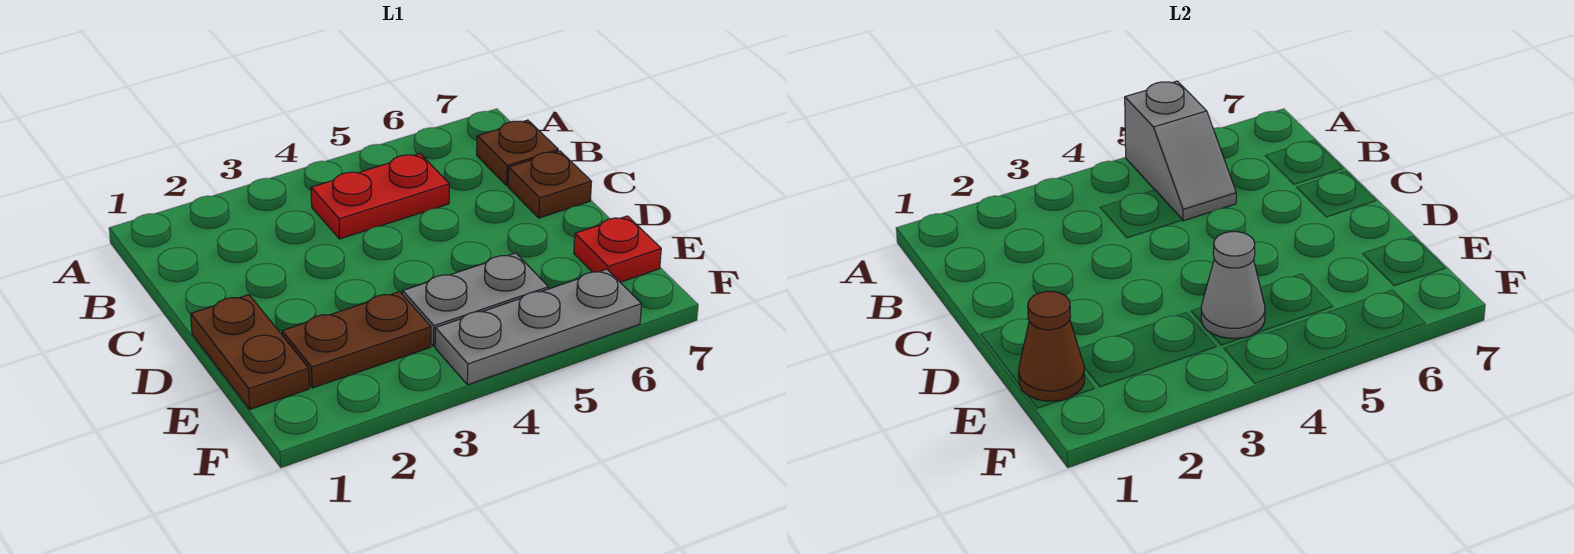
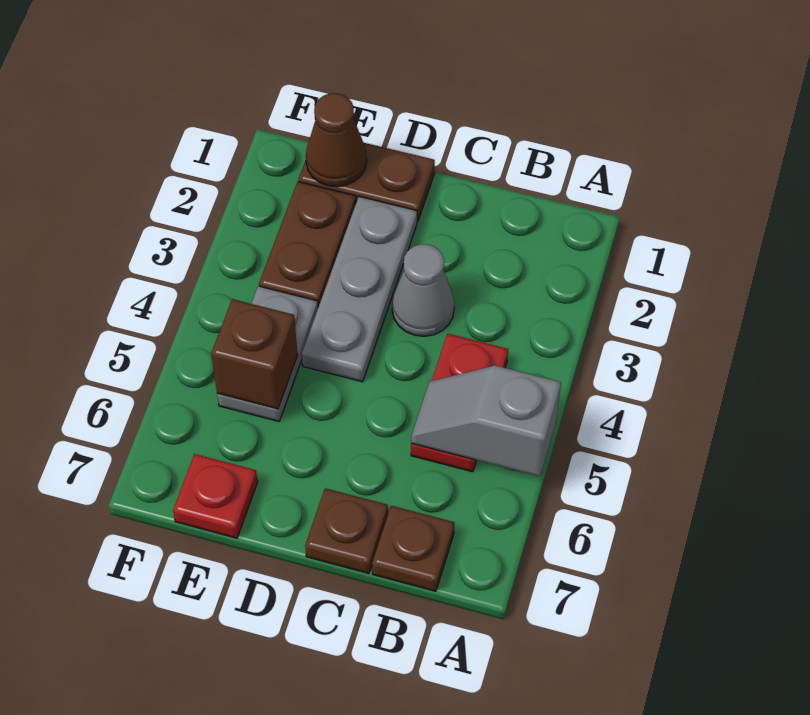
grey 1x1 cone [1201,232,1265,338] -> grey 1x1 cone moved to [392,244,454,336]
none -> brown 1x1 brick [211,299,298,409]
grey 1x3 plate [435,269,642,385] -> grey 1x3 plate moved to [302,197,417,382]

